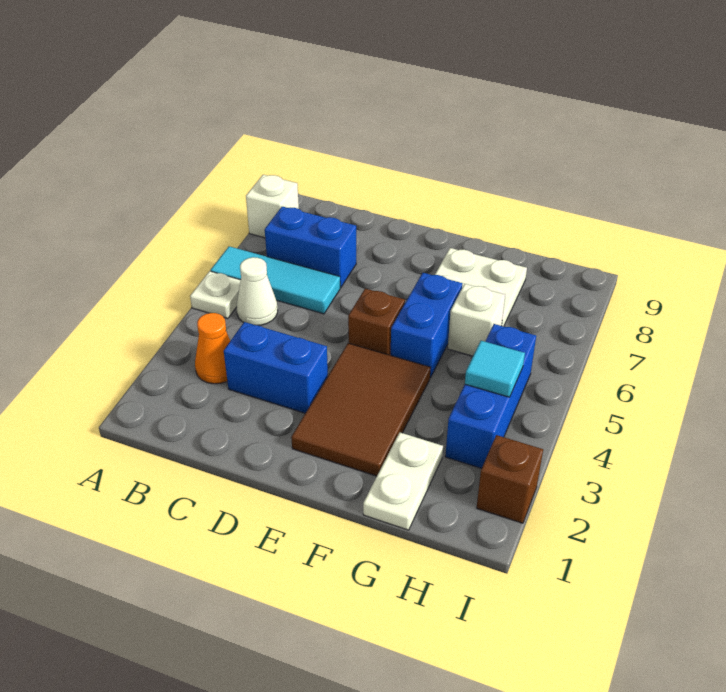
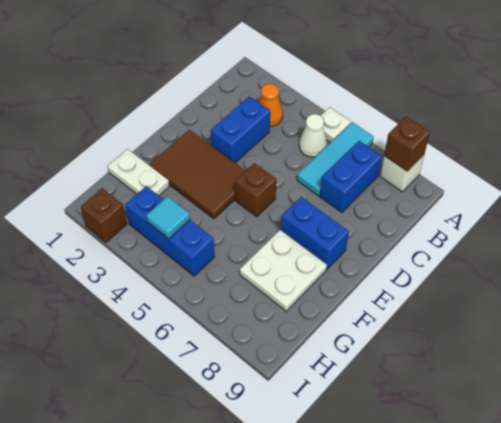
none -> brown 1x1 brick [384,116,430,171]
blue 1x2 brick [391,273,462,378] -> blue 1x2 brick moved to [281,197,349,269]
white 1x1 brick [448,284,505,356] -> none

